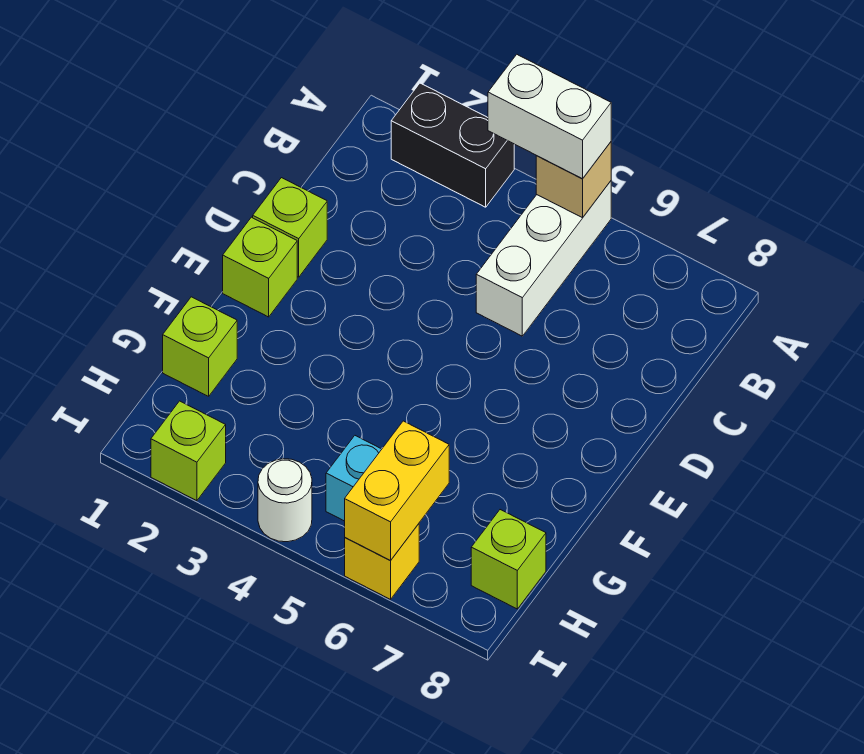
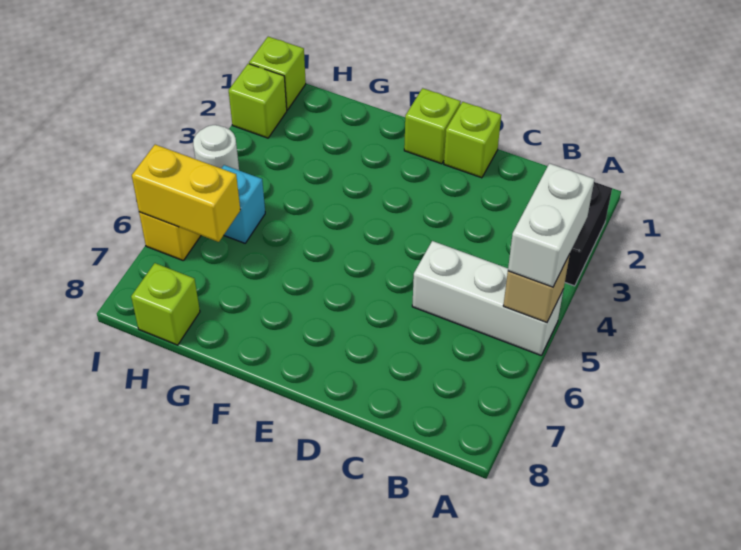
lime 1x1 brick [163,297,237,396] -> lime 1x1 brick moved to [249,37,306,110]

